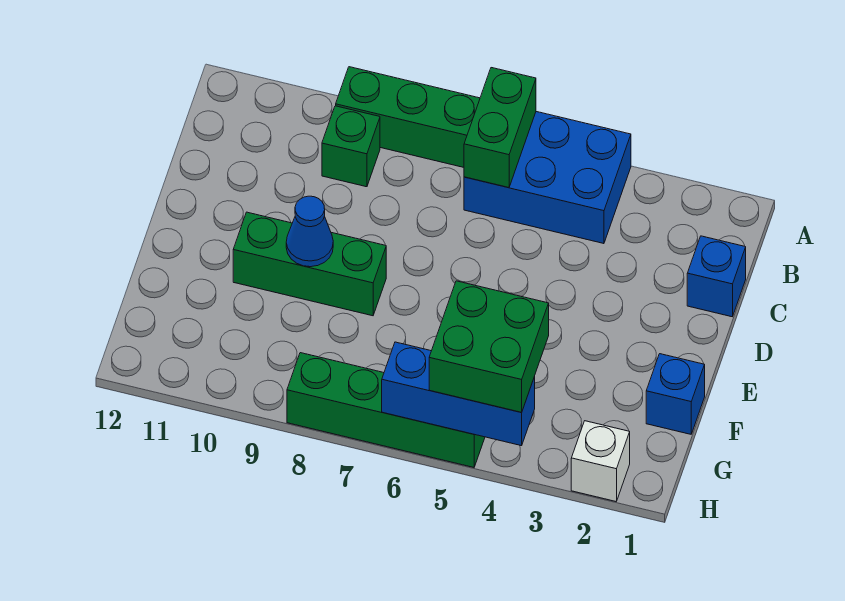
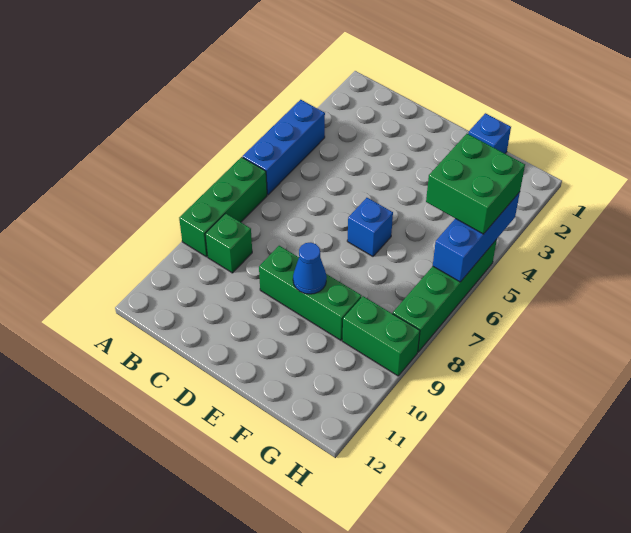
blue 2x3 brick [464,112,631,244] -> blue 1x3 brick [242,100,325,195]
green 1x2 brick [464,68,536,188] -> green 1x2 brick moved to [342,296,420,376]
blue 1x1 brick [687,236,746,317] -> blue 1x1 brick moved to [347,198,393,256]
green 1x3 brick [233,212,386,316] -> green 1x3 brick turned to [259,246,361,340]
white 1x1 brick [571,421,630,501] -> none

